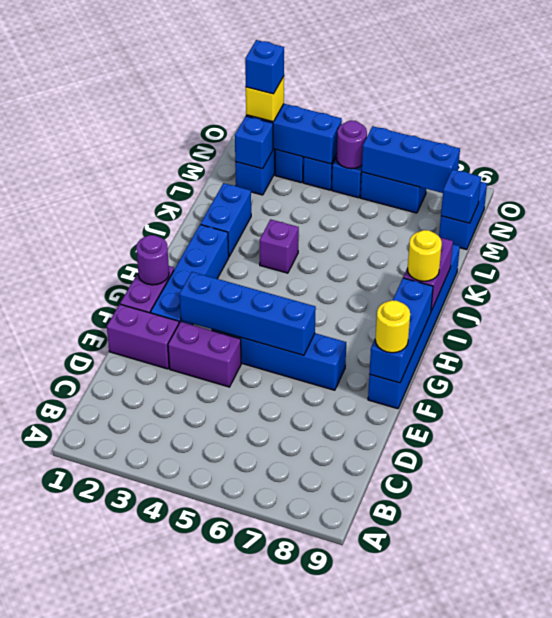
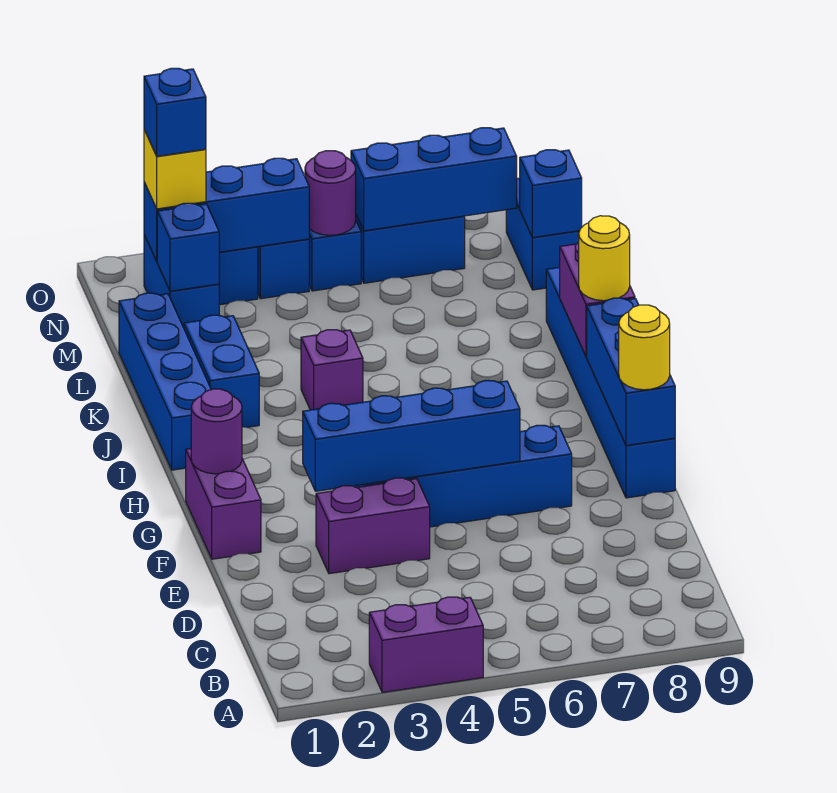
purple 1x2 brick [107,304,179,369] -> purple 1x2 brick moved to [369,597,483,692]
blue 1x4 brick [150,225,229,325] -> blue 1x4 brick moved to [119,293,211,470]

